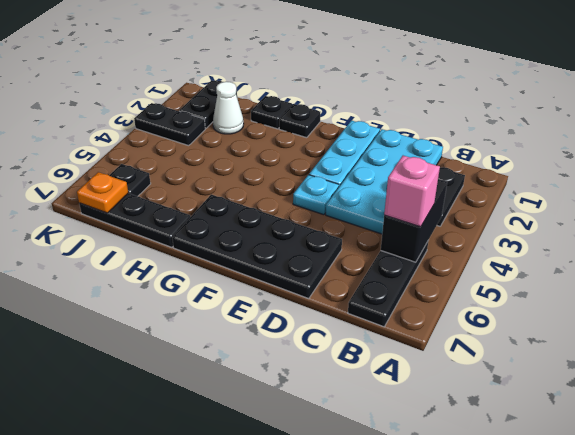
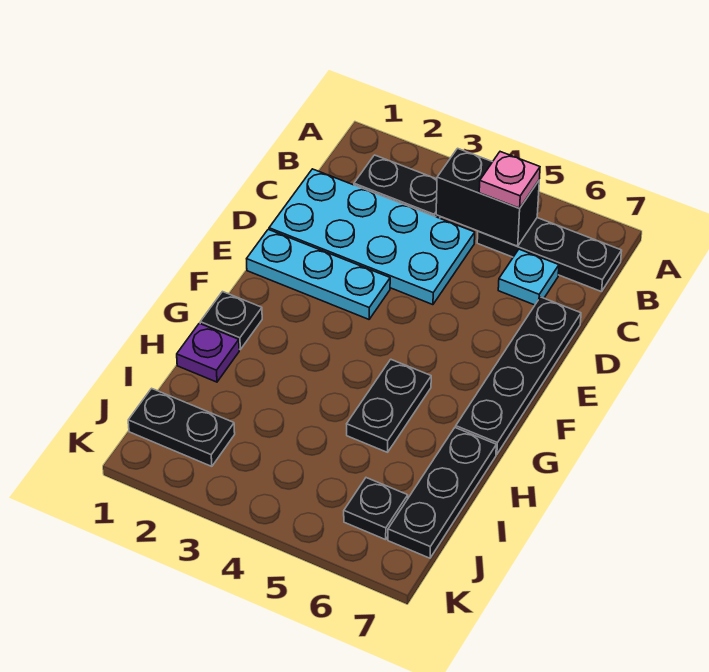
pink 1x1 brick [384,156,440,227] -> pink 1x1 plate [479,152,540,208]
black 2x4 plate [172,194,342,299] -> black 1x4 plate [456,297,581,454]
cyan 1x1 plate [293,175,339,215] -> cyan 1x1 plate moved to [498,249,559,305]
black 1x1 plate [251,96,292,129] -> purple 1x1 plate [177,323,239,382]
white 1x1 cone [213,82,244,134] -> none
black 1x2 plate [134,103,205,146] -> black 1x2 plate moved to [347,359,431,452]
orange 1x1 plate [77,172,128,213] -> none

